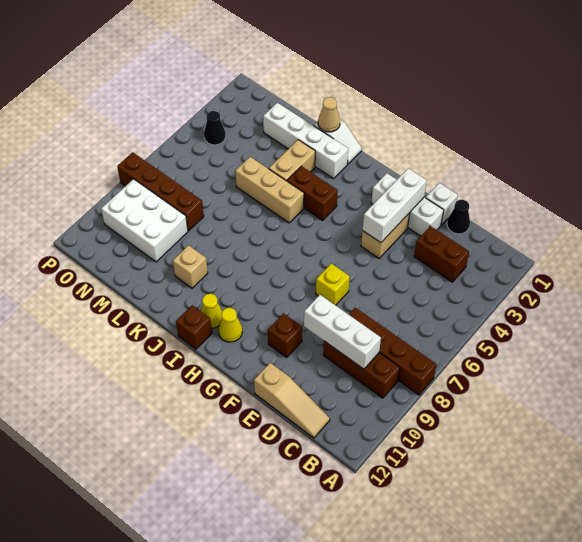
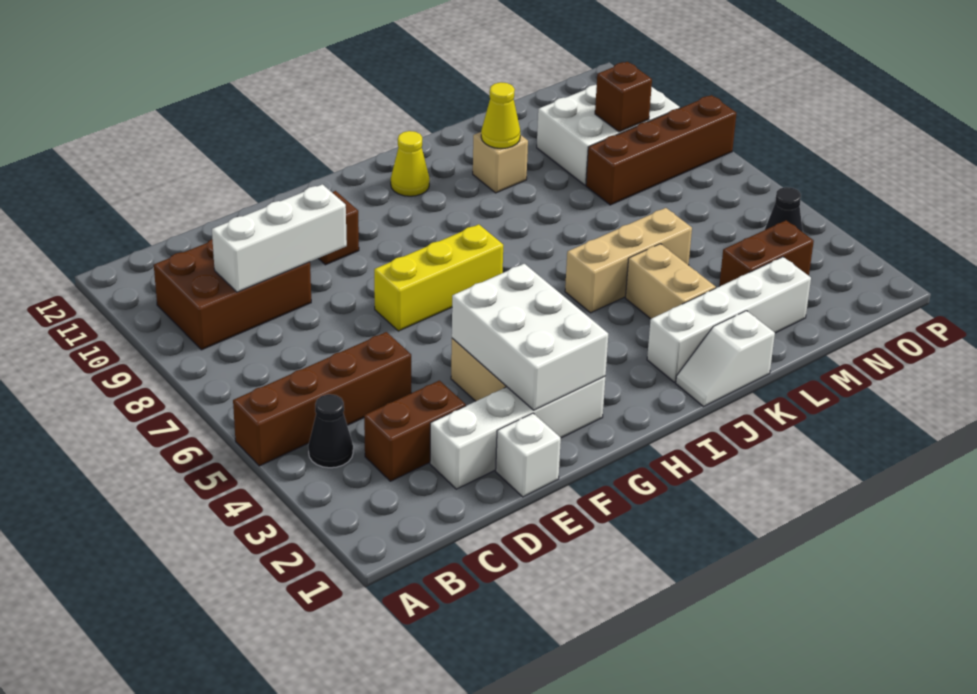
brown 1x4 brick [349,308,437,395] -> brown 1x4 brick moved to [233,332,411,466]
brown 1x3 brick [323,341,400,398] -> brown 2x3 brick [154,239,311,350]
tan 1x3 slope [254,363,330,438] -> none
black 1x1 cone [447,200,470,234] -> black 1x1 cone moved to [308,394,353,468]
white 1x3 brick [371,173,444,236] -> white 1x4 brick [430,376,605,489]
white 1x3 brick [363,168,427,243] -> white 2x3 brick [452,264,608,410]
yellow 1x1 brick [316,263,350,305] -> yellow 1x3 brick [374,224,503,331]
yellow 1x1 cone [218,308,242,342] -> yellow 1x1 cone moved to [481,82,520,149]
brown 1x2 brick [287,166,338,220] -> brown 1x2 brick moved to [719,221,814,286]
brown 1x1 brick [176,305,212,349] -> brown 1x1 brick moved to [595,62,652,132]
tan 1x1 cone [318,97,340,132] -> none

